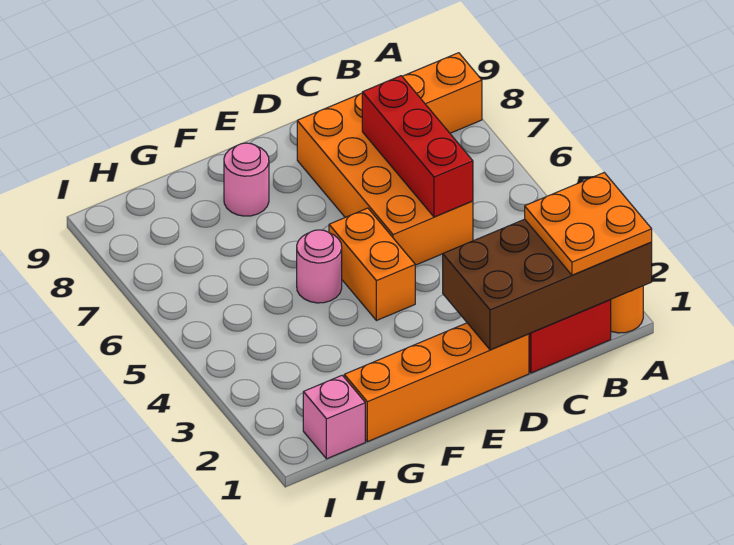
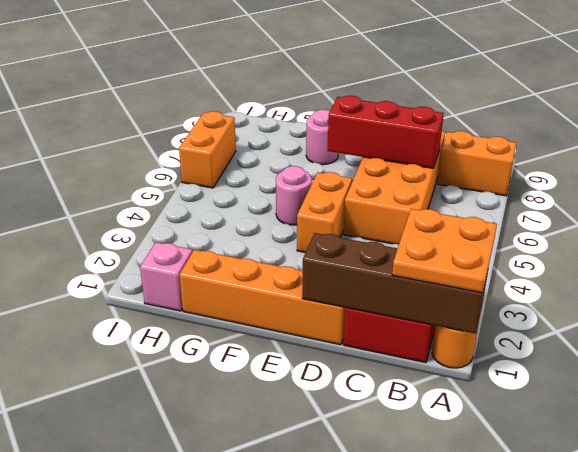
brown 2x4 brick [443,219,652,350] -> brown 1x4 brick [302,233,488,334]
red 1x3 brick [362,76,473,217] -> red 1x3 brick turned to [328,96,444,169]
none -> orange 1x2 brick [179,111,236,188]

